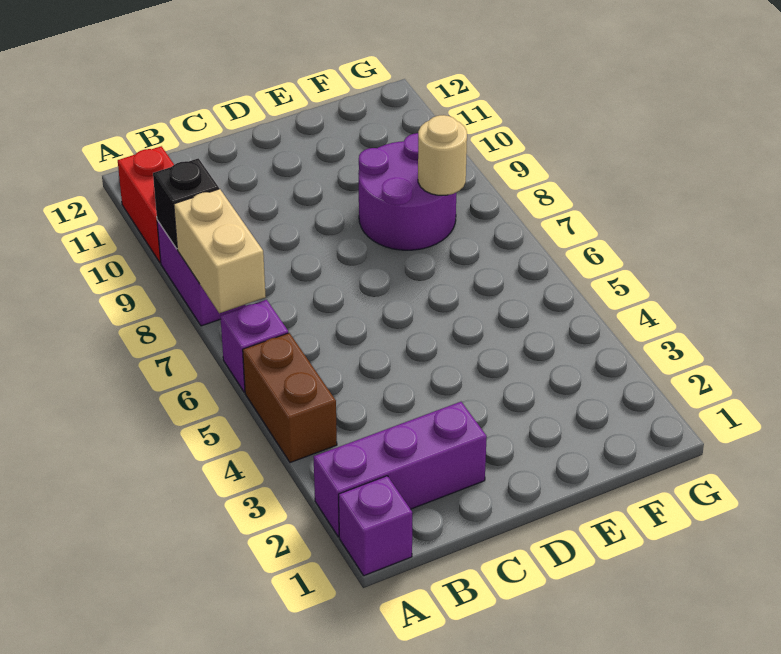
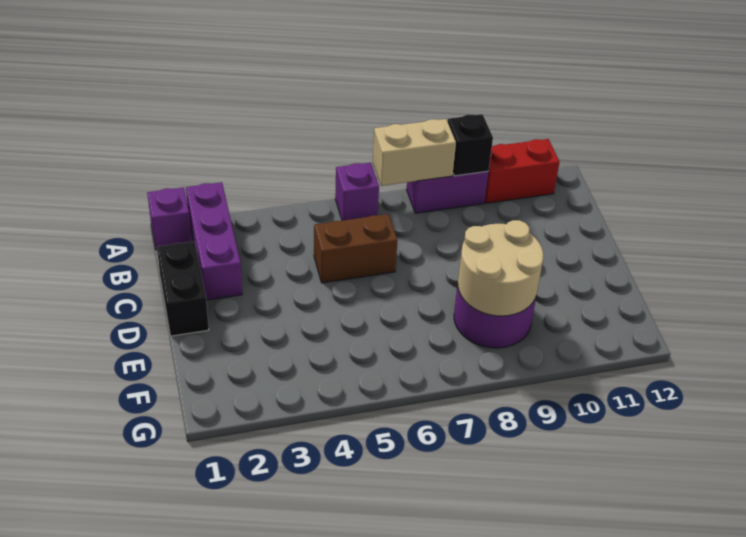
brown 1x2 brick [243,333,337,463] -> brown 1x2 brick moved to [314,214,397,283]
none -> black 1x2 brick [157,241,209,336]
tan 1x1 round brick [418,115,467,195] -> tan 2x2 round brick [458,220,543,316]

